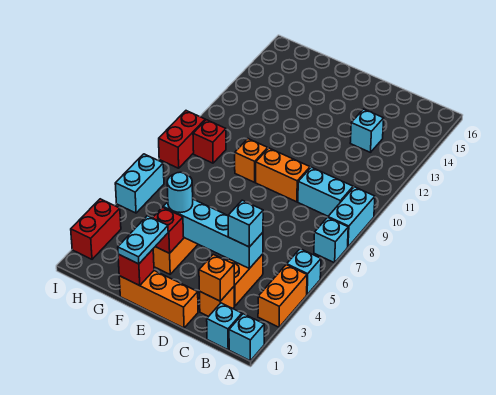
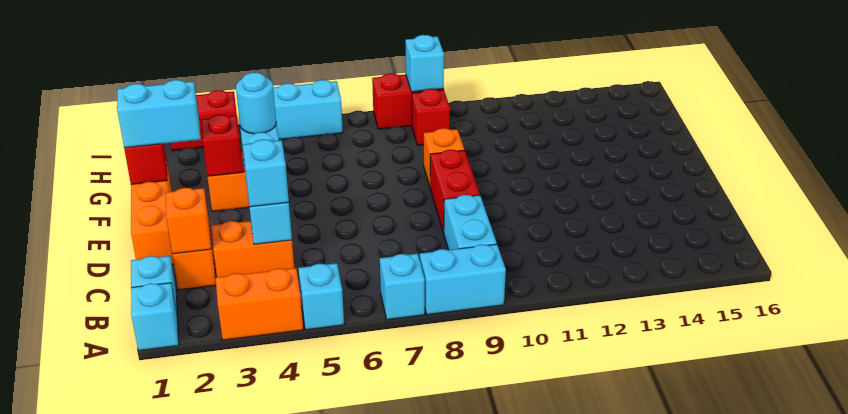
cyan 1x1 brick [350,109,384,152] -> cyan 1x1 brick moved to [405,35,444,92]
orange 1x2 brick [256,148,310,202] -> red 1x2 brick [430,150,480,233]
cyan 1x2 plate [118,216,168,264] -> cyan 1x2 brick [117,80,201,148]

